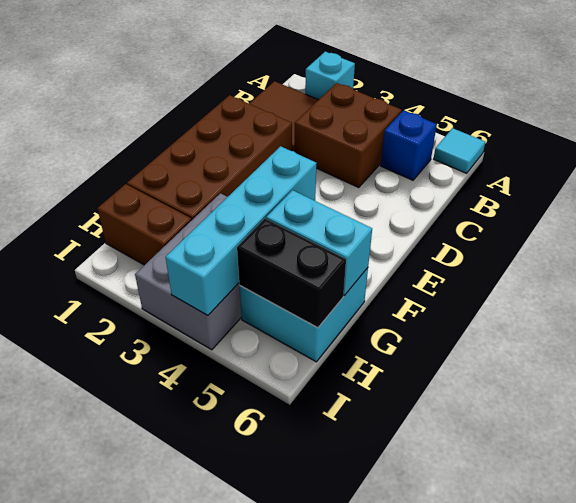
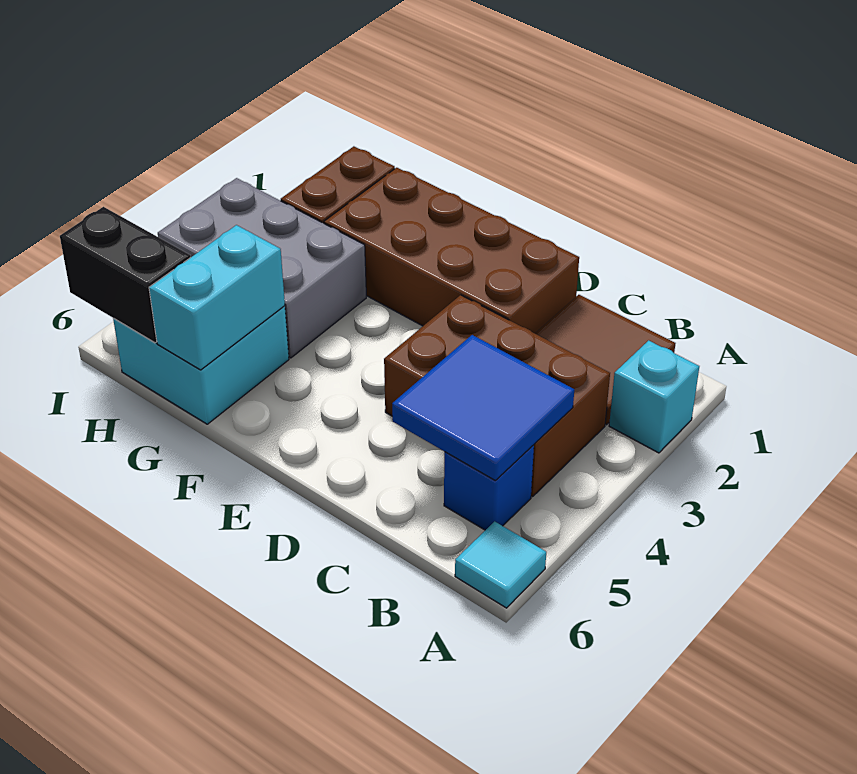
brown 2x2 brick [295,83,402,187] -> brown 2x3 brick [384,295,610,497]
none -> blue 2x2 tile [392,335,574,481]
cyan 1x4 brick [165,146,317,316] -> none
black 1x2 brick [237,219,346,328] -> black 1x2 brick turned to [60,207,191,343]

